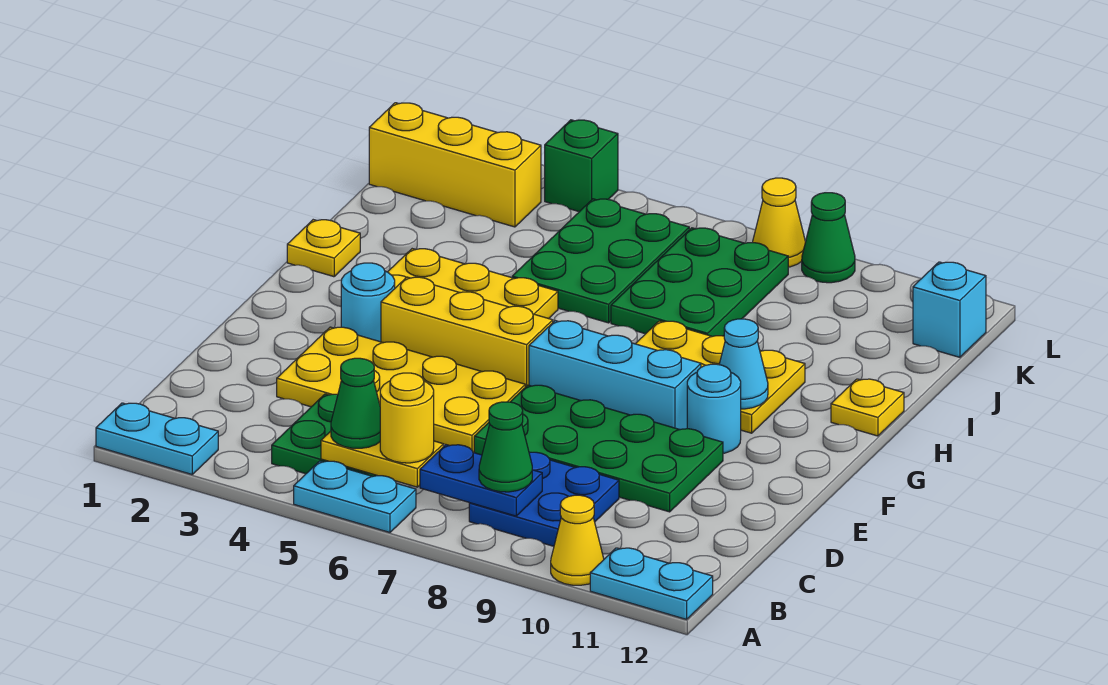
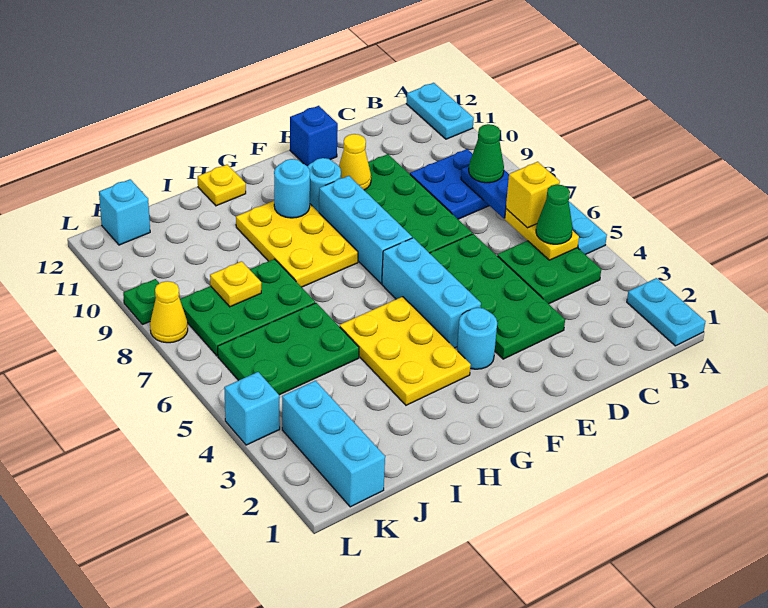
yellow 1x1 cone [551,495,604,585] -> yellow 1x1 cone moved to [339,134,371,190]
yellow 1x1 round brick [380,373,434,463] -> yellow 1x1 brick [506,162,560,228]
yellow 2x4 plate [277,327,525,453] -> green 2x4 plate [430,234,565,359]
none -> blue 1x1 brick [290,106,338,166]
yellow 1x3 brick [381,277,553,387] -> cyan 1x3 brick [382,238,481,348]
cyan 1x1 cone [719,319,768,409] -> cyan 1x1 round brick [274,159,310,218]
yellow 1x1 plate [287,220,360,277] -> yellow 1x1 plate moved to [210,261,261,307]
yellow 1x3 brick [369,103,541,227] -> cyan 1x3 brick [282,380,385,507]
green 1x1 brick [545,120,618,212] -> cyan 1x1 brick [224,372,280,445]
green 1x1 cone [802,193,855,283] -> green 1x1 plate [123,279,159,325]

